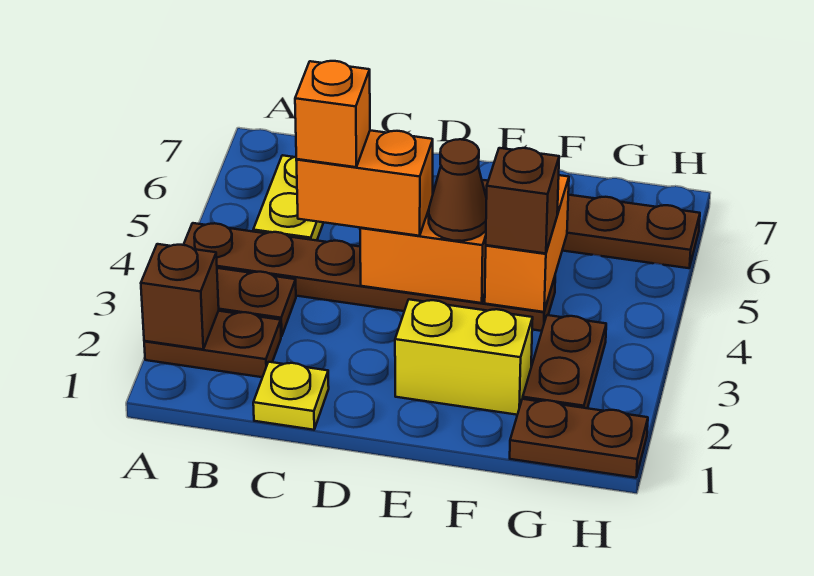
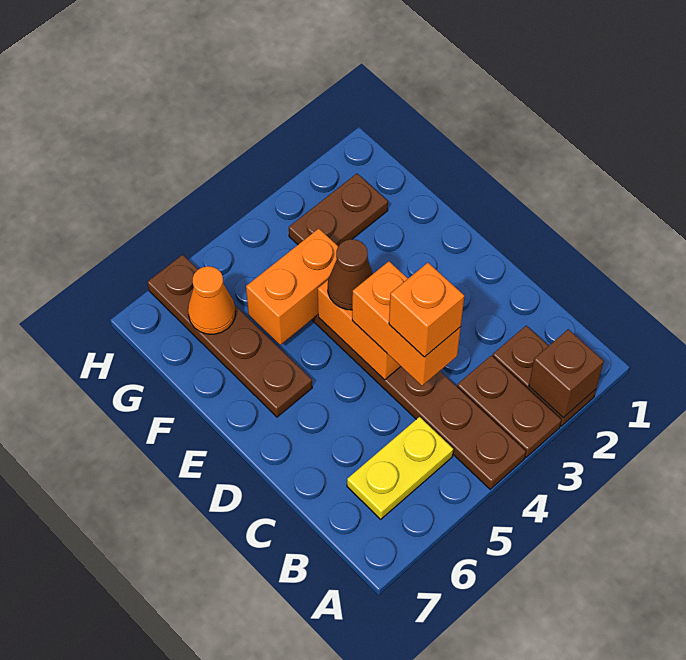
yellow 1x1 plate [253,362,329,430] -> none
yellow 1x2 brick [395,299,533,415] -> none
brown 1x1 brick [486,148,559,254] -> none
brown 1x2 plate [510,399,648,478] -> none
none -> orange 1x1 cone [188,266,236,334]

